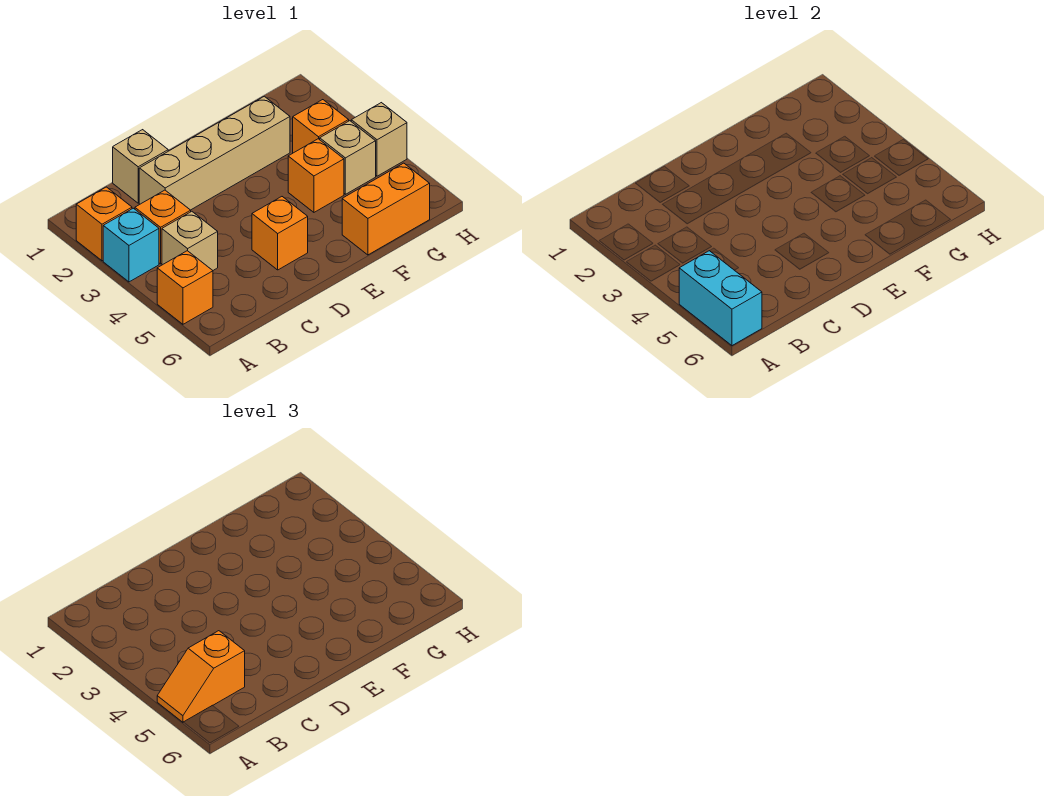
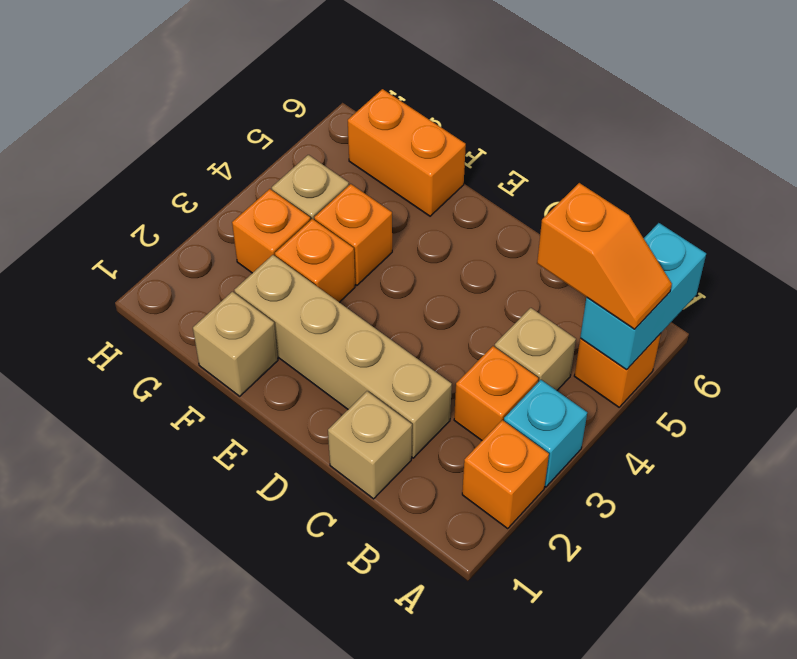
orange 1x1 brick [252,197,308,270] -> orange 1x1 brick moved to [275,219,355,302]
tan 1x1 brick [351,103,407,176] -> tan 1x1 brick moved to [193,292,278,396]

